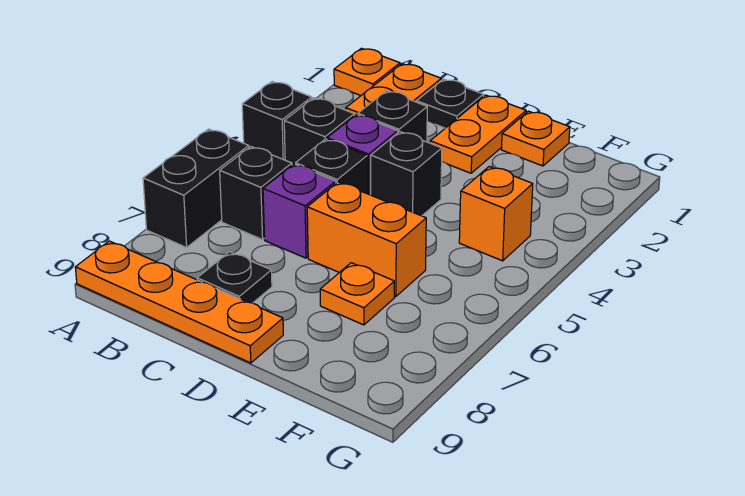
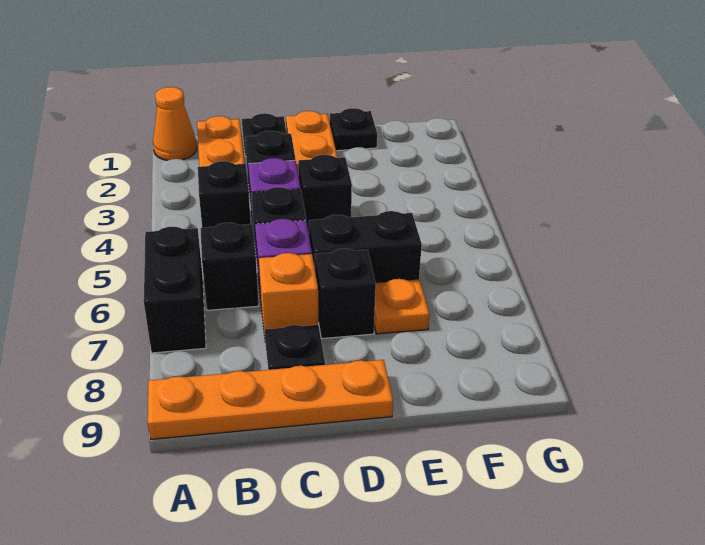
orange 1x1 plate [334,48,400,95] -> orange 1x1 cone [153,87,197,160]
black 1x1 brick [242,82,312,160] -> black 1x1 brick moved to [315,249,376,339]
orange 1x2 brick [307,182,426,297] -> black 1x2 brick [309,211,422,283]
orange 1x1 plate [501,111,570,166] -> black 1x1 plate [330,108,377,151]
orange 1x1 brick [459,167,533,261] -> orange 1x1 brick moved to [259,253,318,336]

